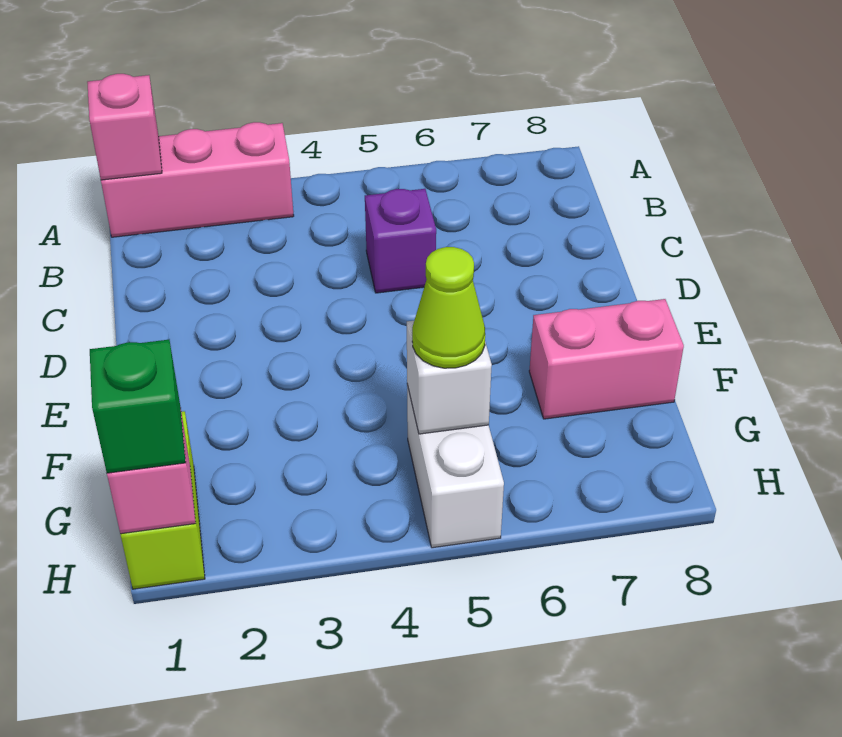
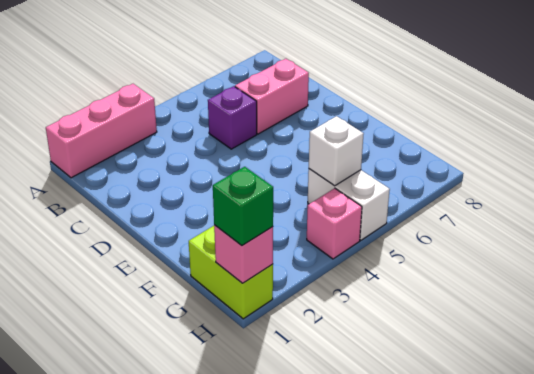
pink 1x1 brick [87,74,162,180] -> pink 1x1 brick moved to [307,188,362,259]
pink 1x2 brick [529,299,684,419] -> pink 1x2 brick moved to [235,59,309,134]
lime 1x1 cone [412,247,485,368] -> none

